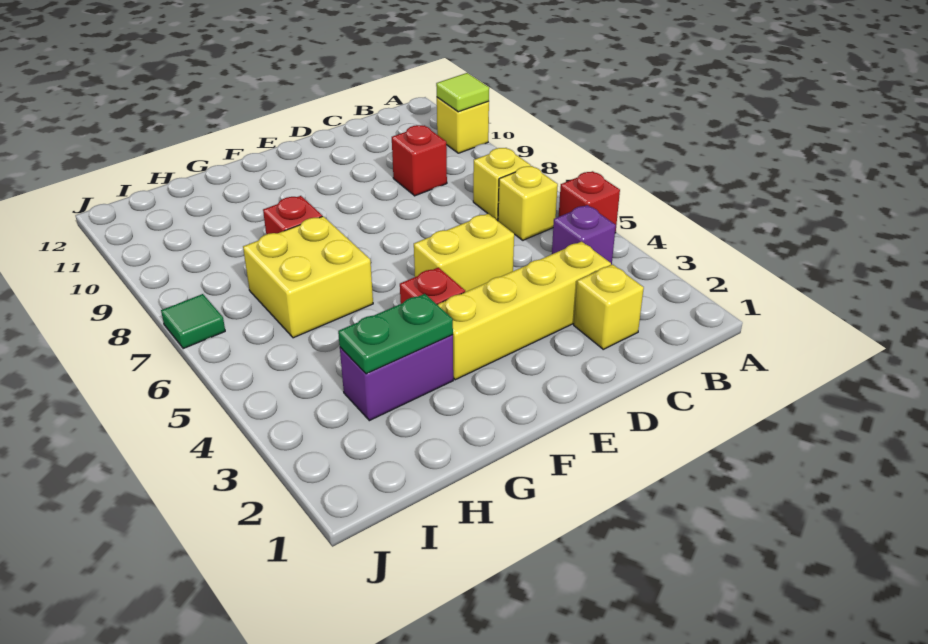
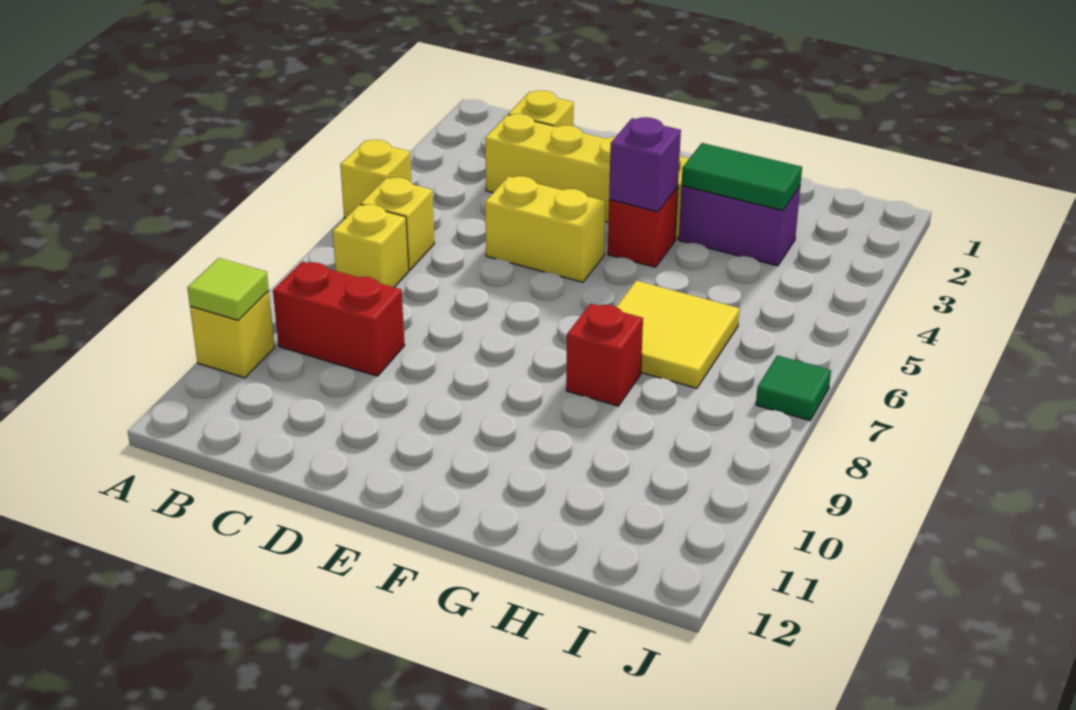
red 1x1 brick [559,171,620,233] -> yellow 1x1 brick [340,140,411,218]
purple 1x1 brick [552,205,616,265] -> purple 1x1 brick moved to [609,117,681,212]
red 1x1 brick [392,125,447,196] -> red 1x2 brick [273,262,405,376]
green 1x2 plate [338,294,453,374] -> green 1x2 tile [682,143,802,211]
yellow 2x2 brick [243,216,373,338] -> yellow 2x2 tile [616,281,740,388]

